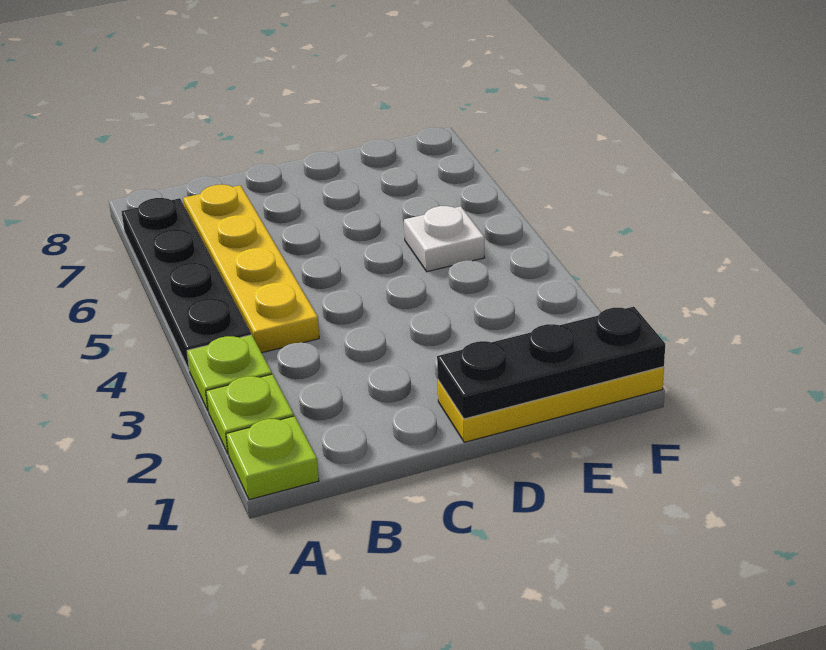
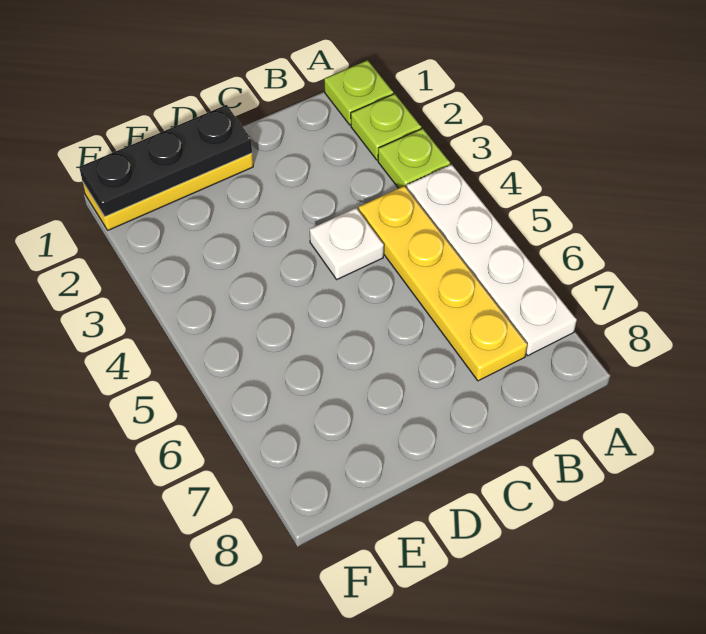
black 1x4 plate [122,198,251,369] -> white 1x4 plate [407,165,577,356]
white 1x1 plate [404,206,484,272] -> white 1x1 plate moved to [310,208,384,279]

